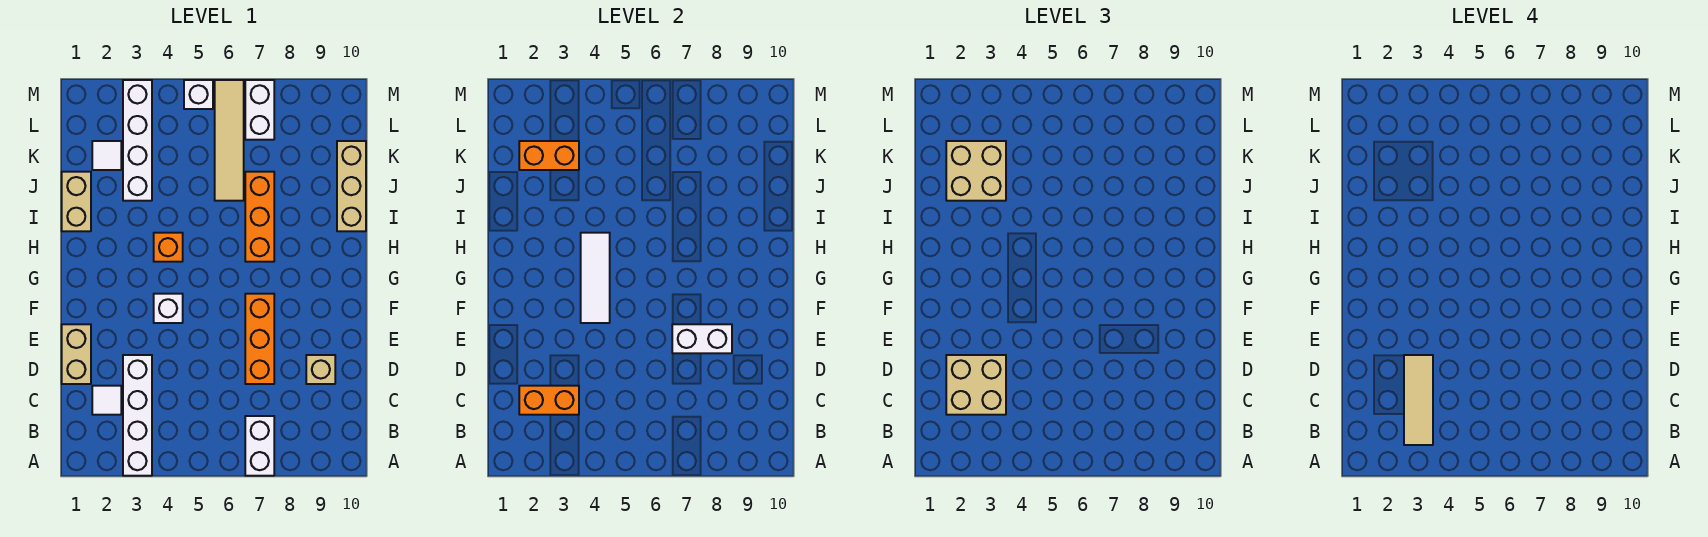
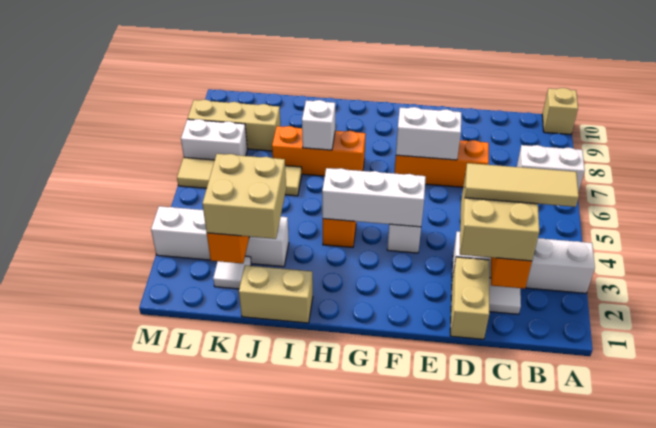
tan 1x2 brick [62,324,91,384] -> tan 1x2 brick turned to [450,257,489,339]
tan 1x1 brick [306,355,335,384] -> tan 1x1 brick moved to [542,88,578,135]
white 1x2 brick [672,324,732,353] -> white 1x2 brick turned to [396,107,461,160]
white 1x3 tile [581,233,610,323] -> white 1x3 brick [322,168,426,227]
tan 1x3 brick [337,141,366,231] -> tan 1x3 brick moved to [188,100,280,151]
white 1x1 brick [184,80,213,109] -> white 1x1 brick moved to [302,100,335,150]

